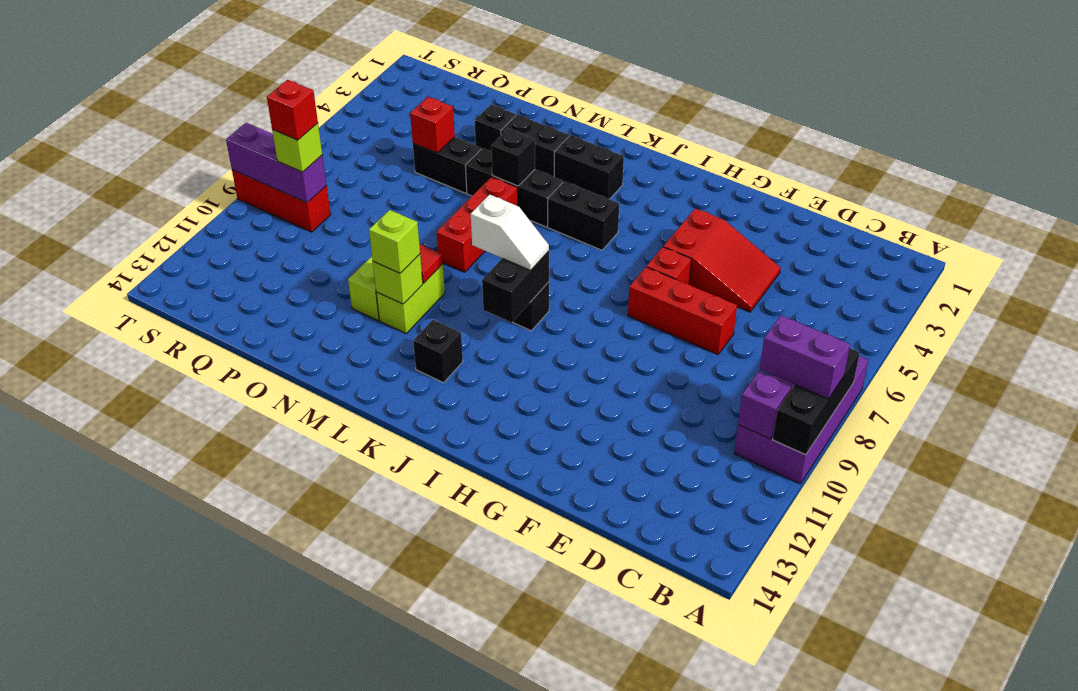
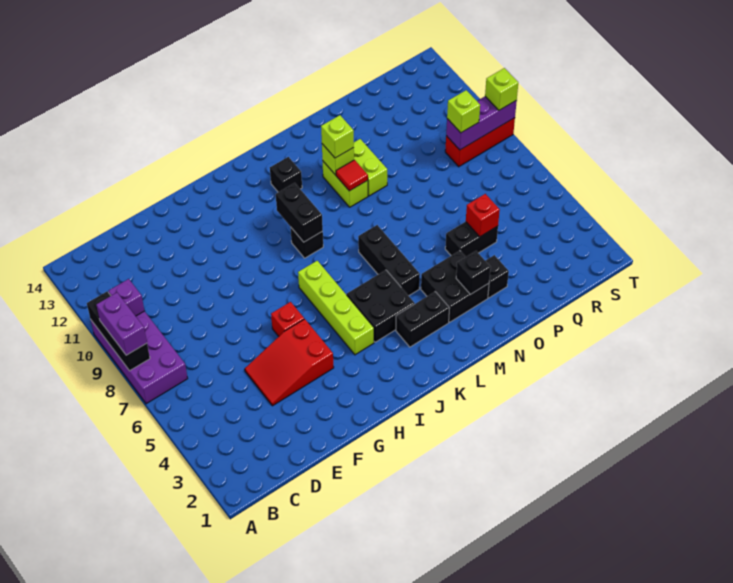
purple 1x2 brick [760,315,850,399] -> purple 1x2 brick turned to [96,293,147,355]
red 1x3 brick [628,267,737,354] -> none
none -> lime 1x4 brick [298,261,374,355]
black 1x2 brick [548,181,619,250] -> black 2x2 brick [347,270,415,342]
white 1x2 slope [471,194,549,270] -> none
black 1x3 brick [465,148,563,227] -> black 1x3 brick turned to [358,225,420,296]
black 1x2 brick [501,115,569,177] -> black 2x2 brick [421,251,489,322]
black 1x1 brick [491,129,535,186] -> black 1x1 brick moved to [456,251,491,295]
red 1x3 brick [437,177,518,272] -> none
red 1x1 brick [267,80,318,140] -> none
none -> lime 1x1 brick [485,68,518,110]

